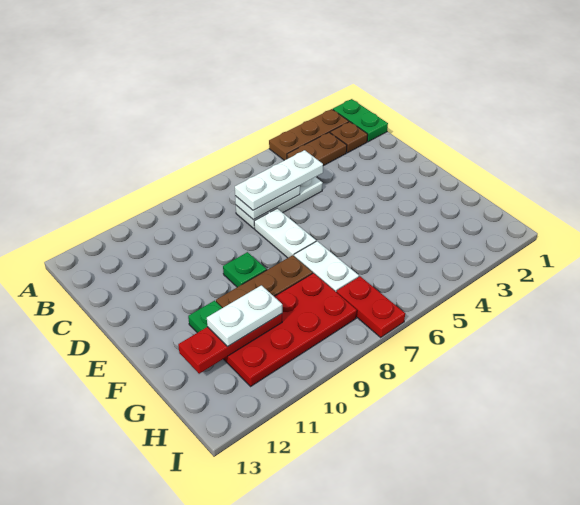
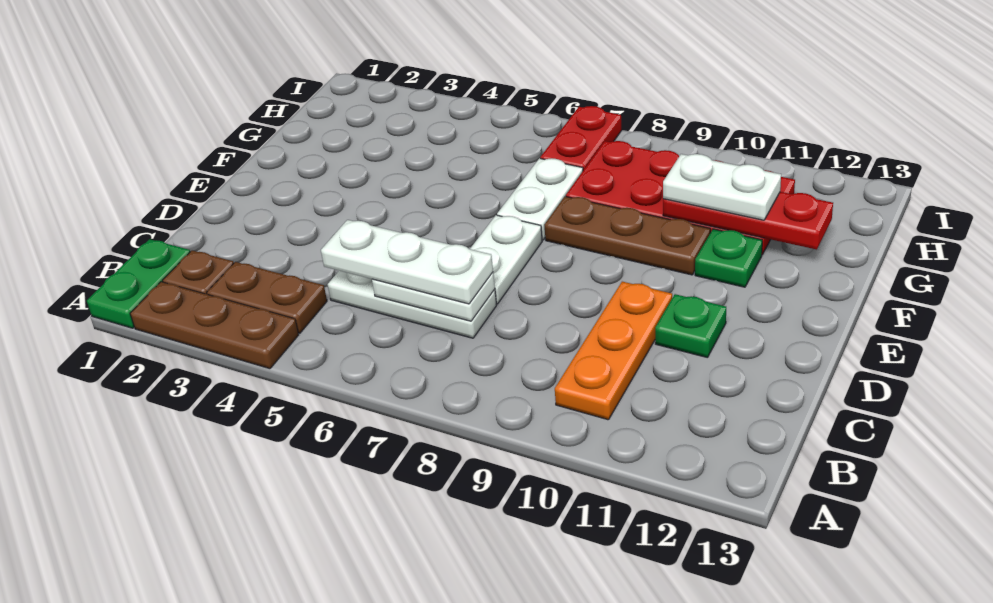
none -> orange 1x3 plate [555,282,672,420]
green 1x1 plate [223,252,267,287] -> green 1x1 plate moved to [655,294,726,358]

